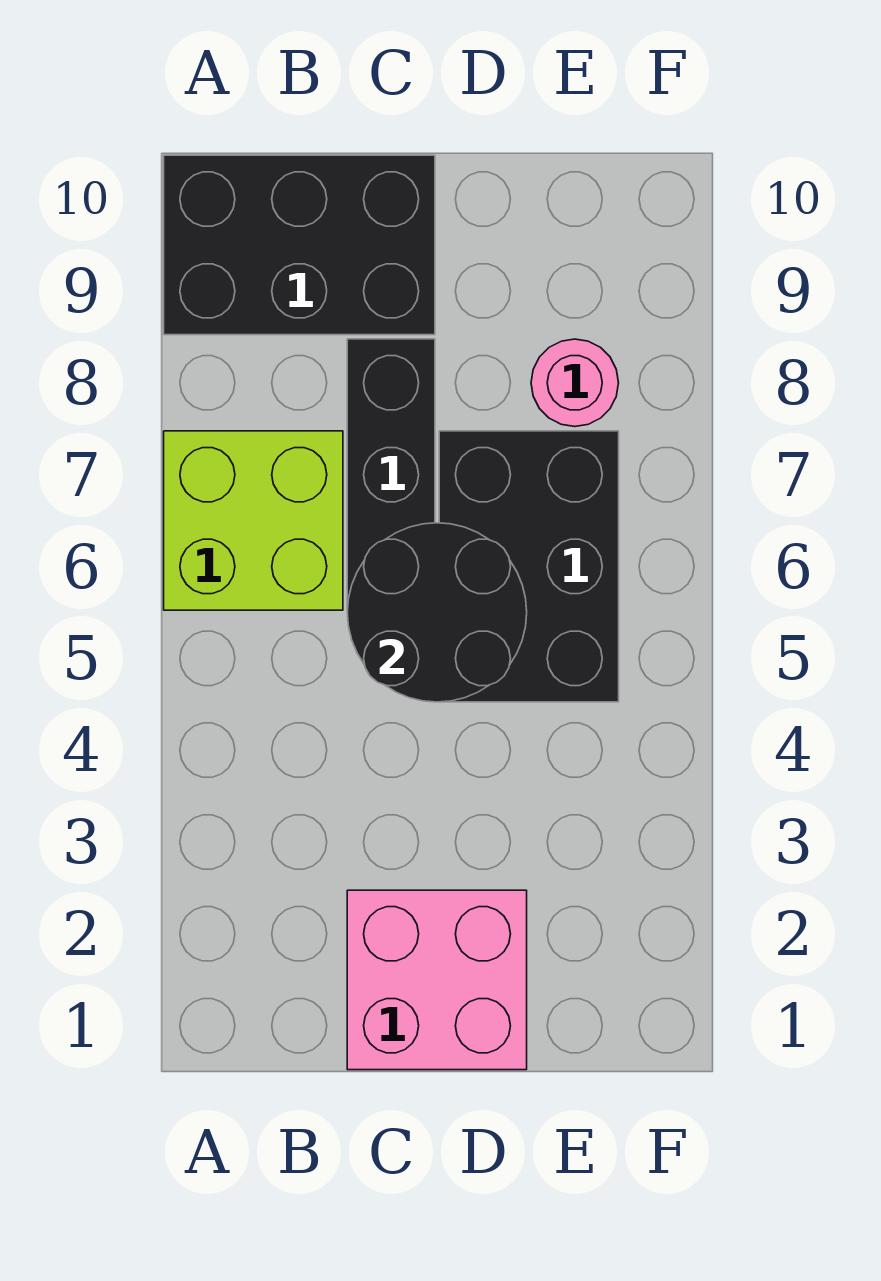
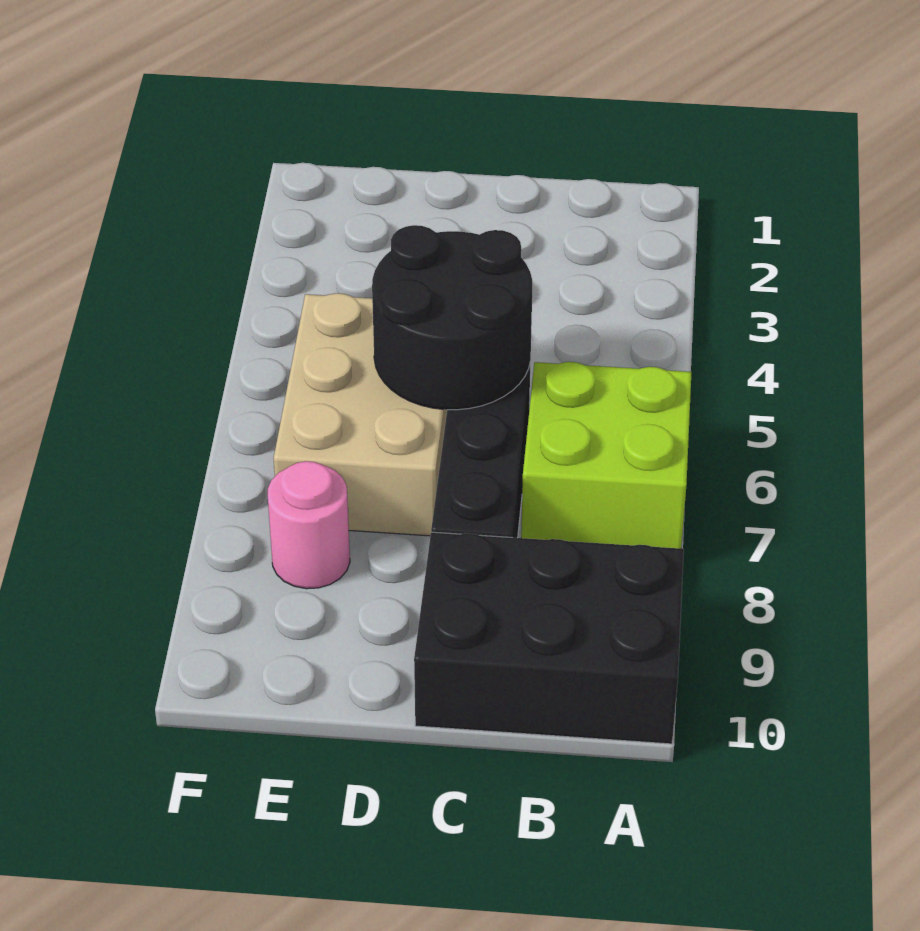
pink 2x2 brick [347,890,527,1070] -> none
black 2x3 brick [439,431,619,702] -> tan 2x3 brick [274,293,447,536]

